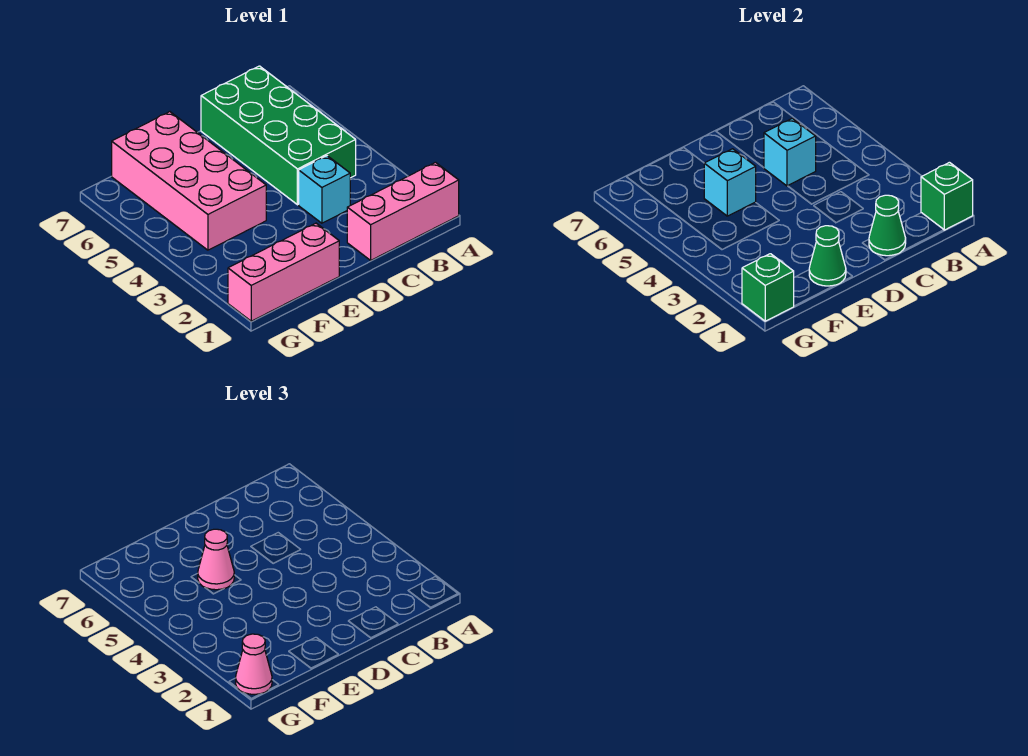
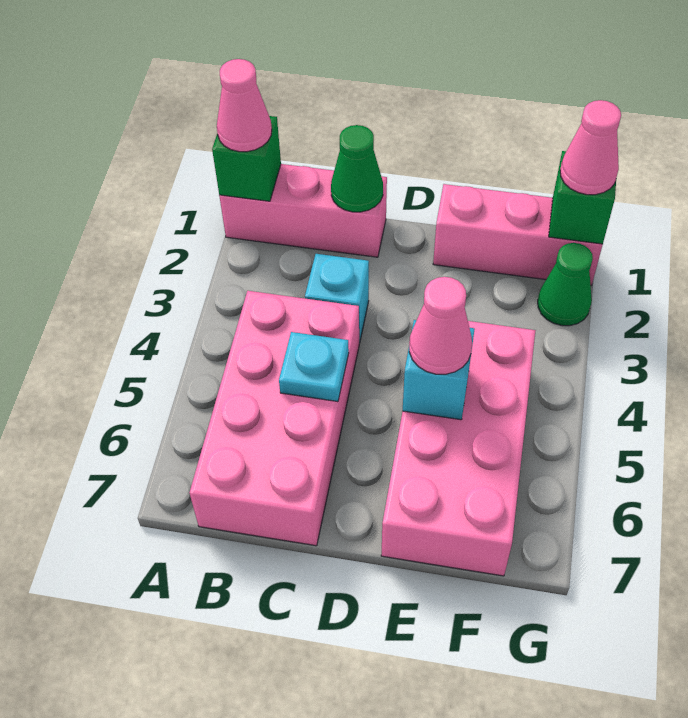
none -> pink 1x1 cone [217,59,272,152]
green 2x4 brick [201,66,356,205] -> pink 2x4 brick [189,291,359,546]
cyan 1x1 brick [764,118,816,186] -> cyan 1x1 plate [279,332,349,402]
green 1x1 cone [809,226,846,286] -> green 1x1 cone moved to [538,243,593,326]

